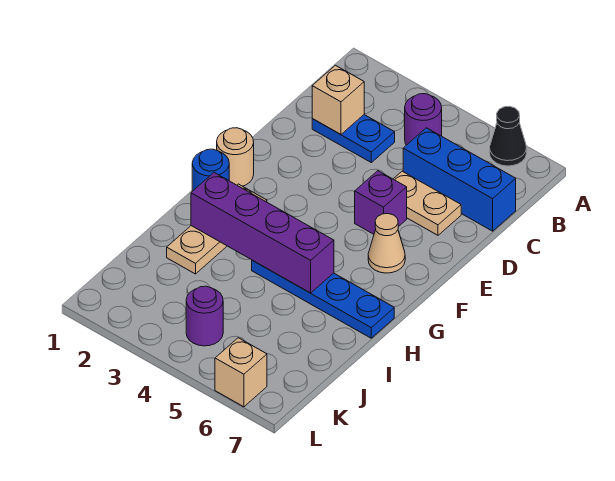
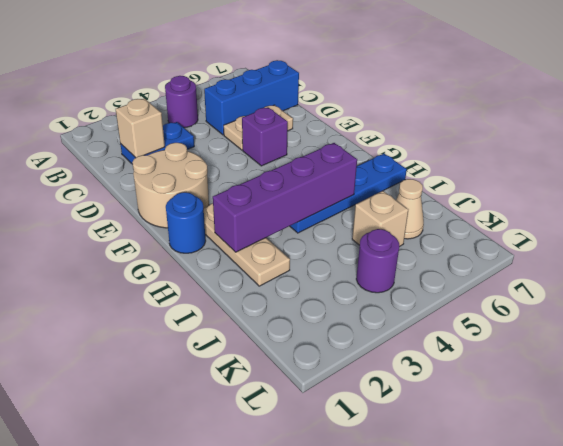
black 1x1 cone [490,106,527,166] -> none
tan 1x1 round brick [217,128,254,186] -> tan 2x2 round brick [132,143,209,228]
tan 1x1 cone [368,214,405,273] -> tan 1x1 cone moved to [396,179,424,239]
tan 1x1 brick [215,338,267,407] -> tan 1x1 brick moved to [352,191,408,247]

